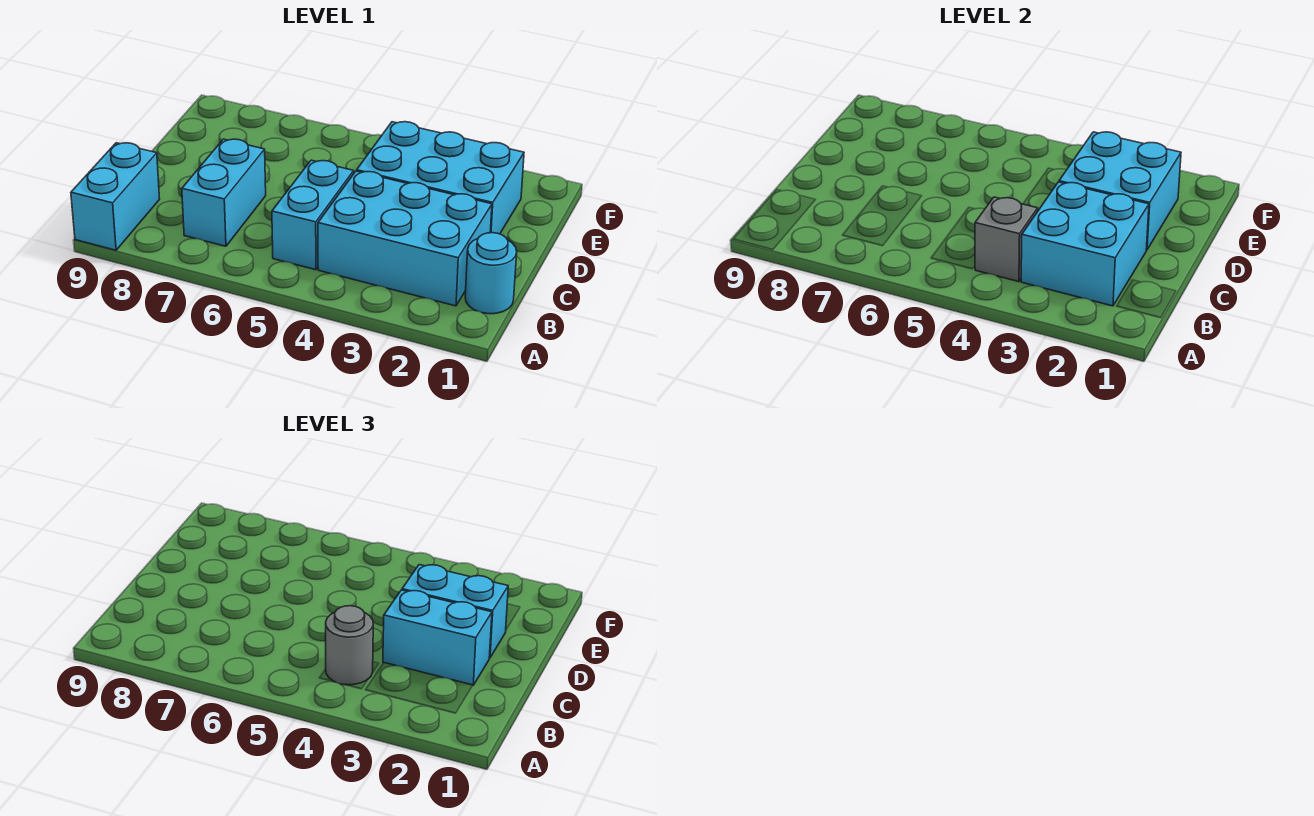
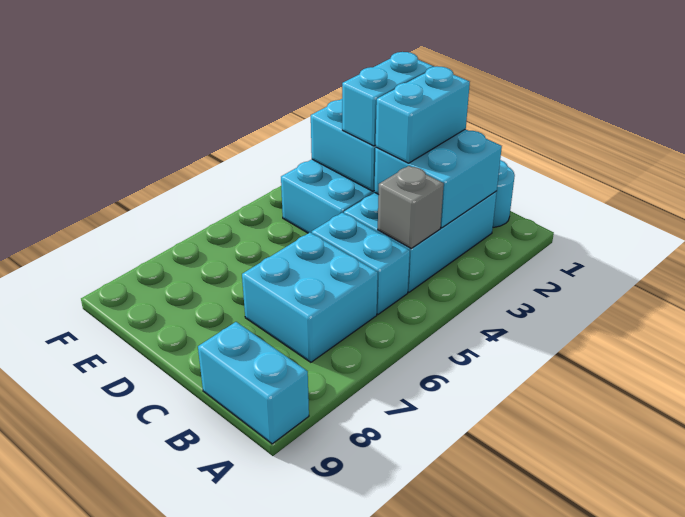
grey 1x1 round brick [326,606,373,685] -> none
cyan 1x2 brick [182,139,266,246] -> cyan 2x2 brick [242,233,378,362]

